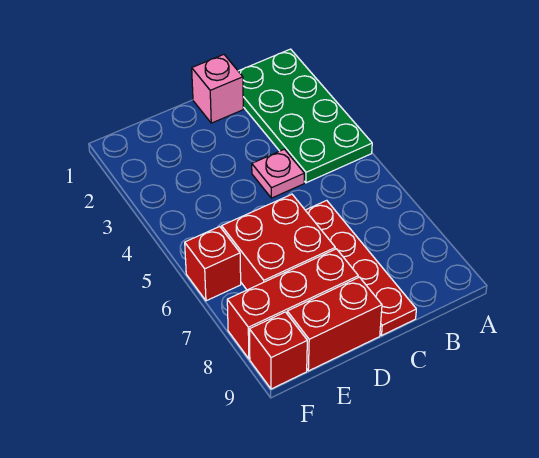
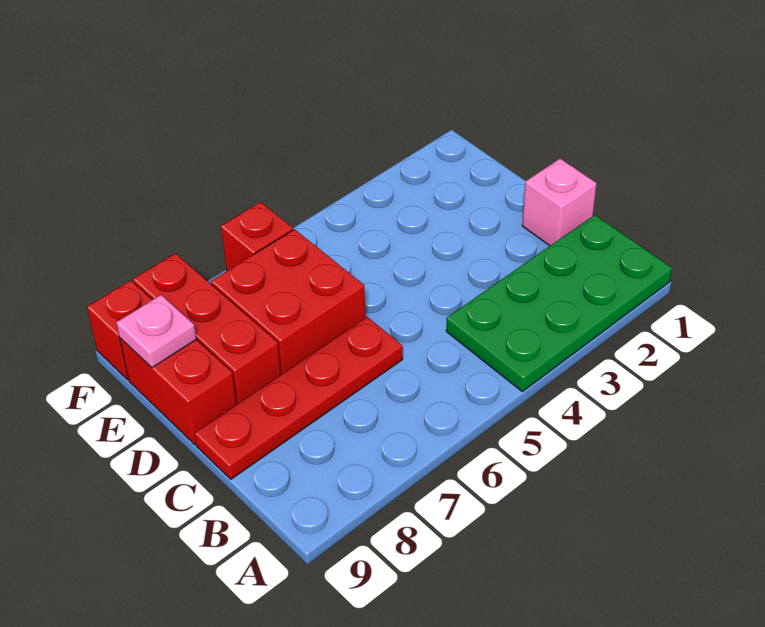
pink 1x1 plate [252,149,304,198] -> pink 1x1 plate moved to [116,295,196,368]

